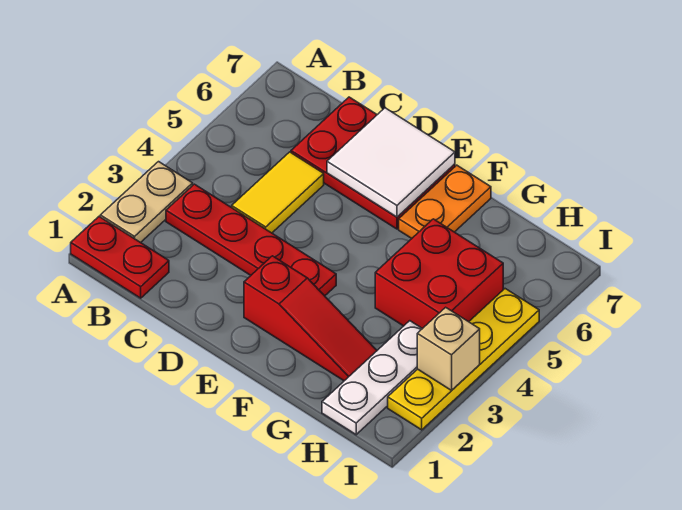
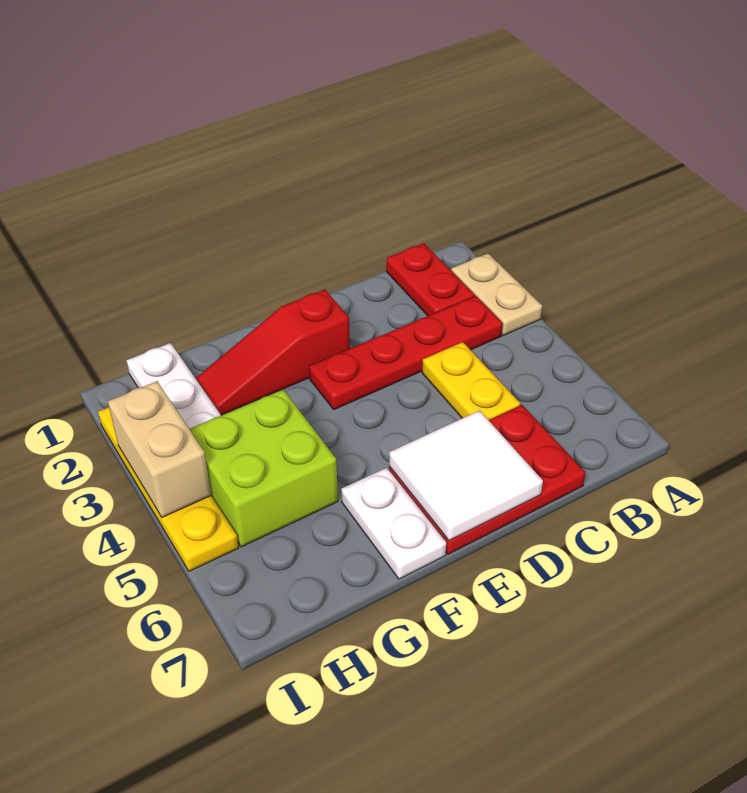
red 1x2 plate [71,217,169,298] -> red 1x2 plate turned to [386,243,475,316]
yellow 1x2 tile [232,152,324,233] -> yellow 1x2 plate [422,342,520,420]
orange 1x2 plate [399,165,491,238] -> white 1x2 plate [341,468,446,579]
red 2x2 brick [375,219,503,329] -> lime 2x2 brick [189,389,338,547]
tan 1x1 brick [417,307,480,390] -> tan 1x2 brick [108,381,211,517]

